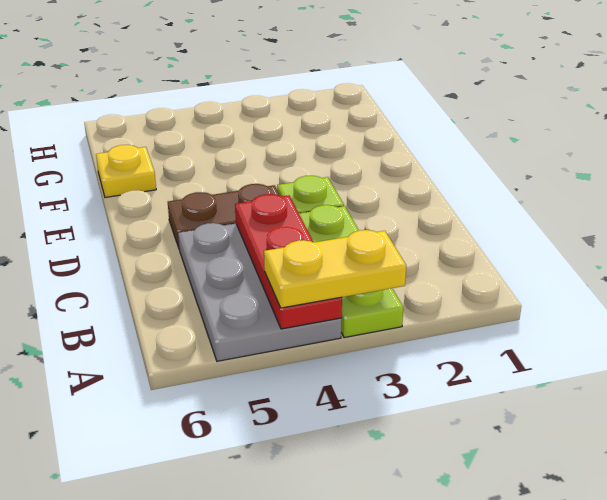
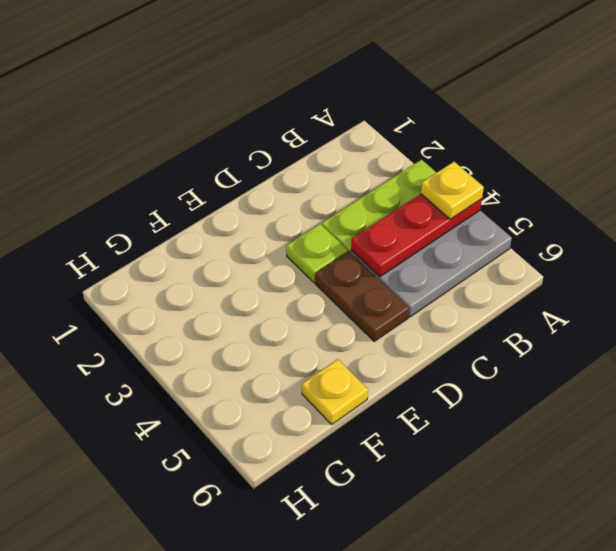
yellow 1x2 plate [264,230,406,308] -> yellow 1x1 plate [421,162,484,219]

